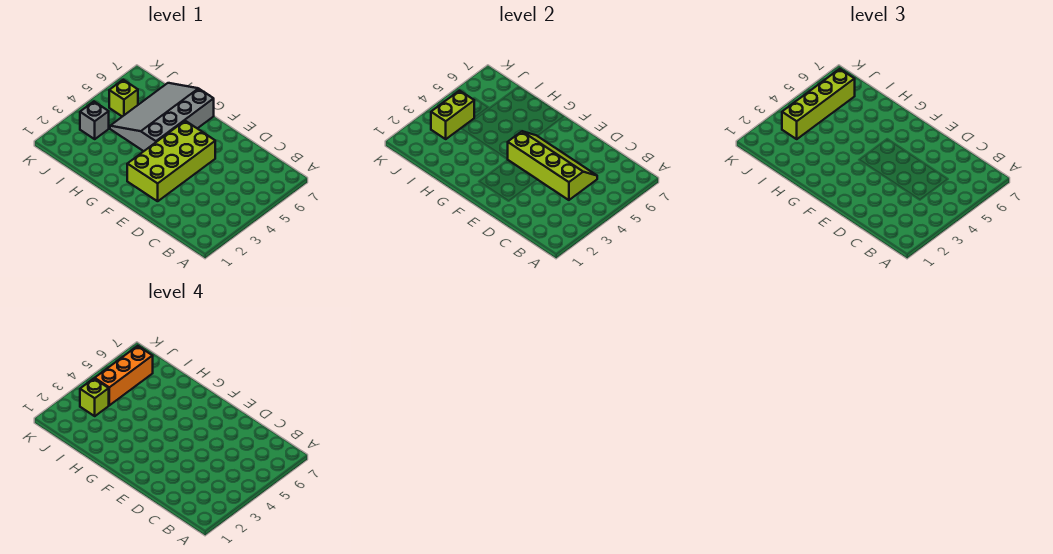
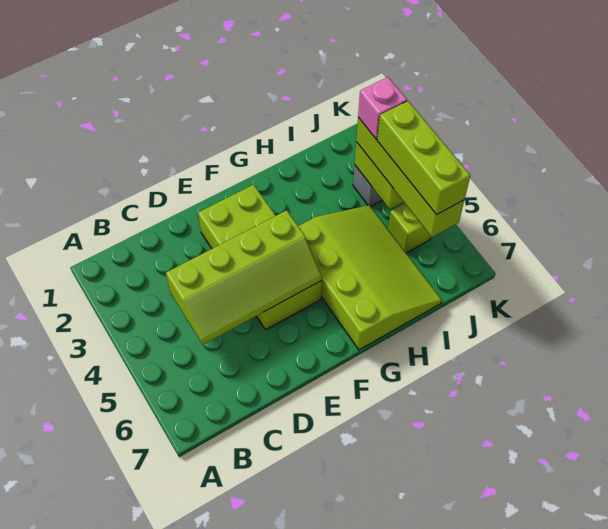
grey 3x4 slope [110,83,214,151] -> lime 3x4 slope [298,205,442,350]
lime 1x1 brick [80,379,109,416] -> pink 1x1 brick [358,77,407,139]
orange 1x3 brick [95,346,153,405] -> lime 1x3 brick [377,101,470,215]

